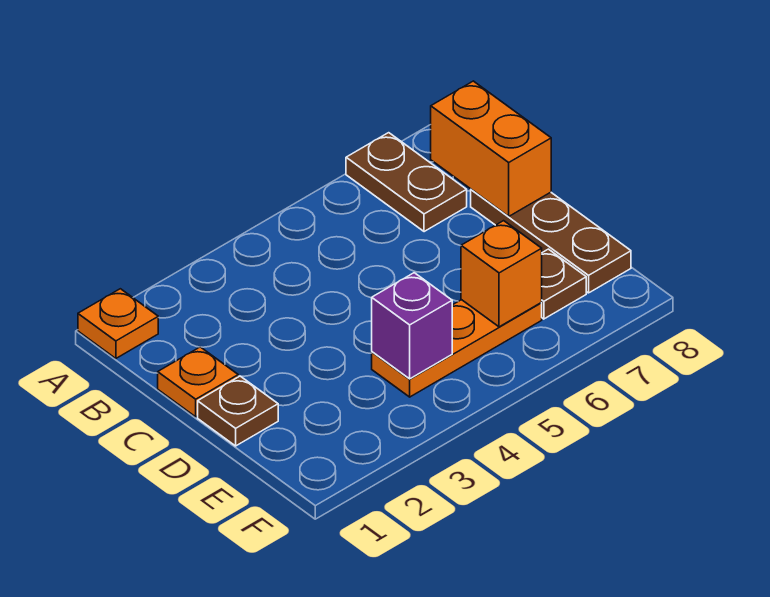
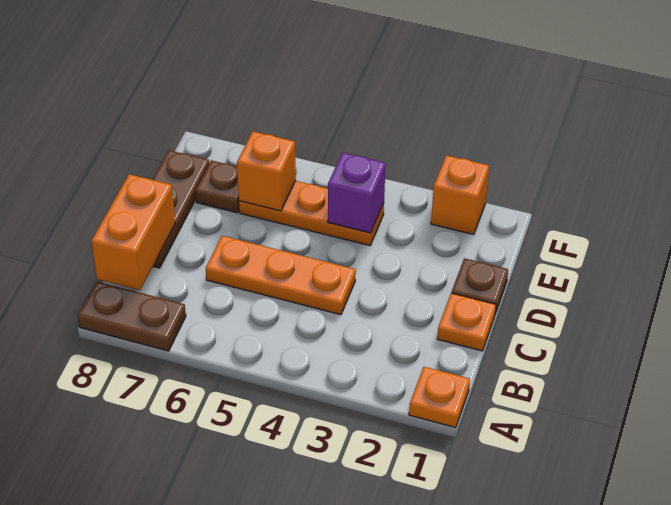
brown 1x2 plate [346,133,467,232] -> brown 1x2 plate turned to [77,281,186,351]
none -> orange 1x3 plate [206,236,356,315]
none -> orange 1x1 brick [431,155,489,235]

